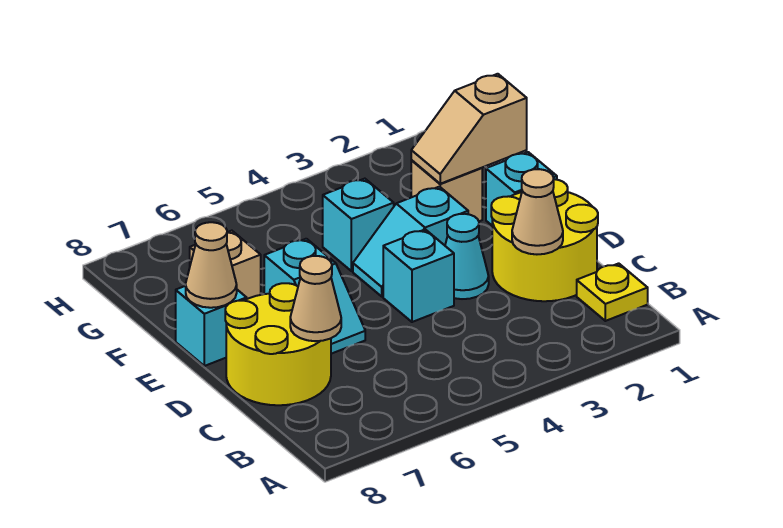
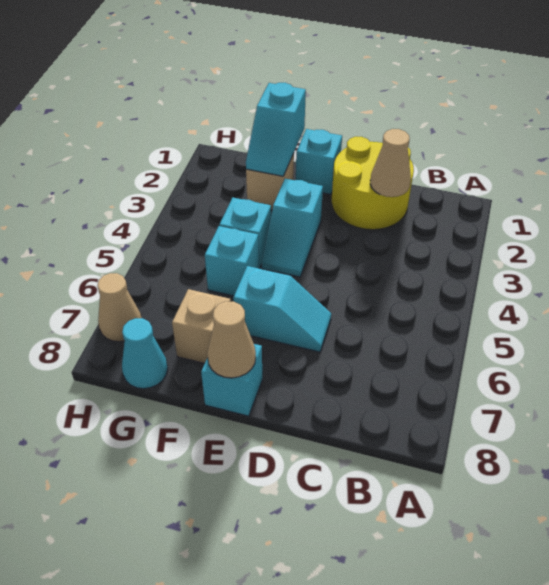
yellow 1x1 plate [577,263,648,321] -> none
yellow 2x2 round brick [225,283,331,405] -> none
tan 1x1 cone [290,256,341,341] -> tan 1x1 cone moved to [97,273,141,342]
cyan 1x1 cone [445,214,489,299] -> cyan 1x1 cone moved to [122,318,168,389]
cyan 1x1 brick [383,229,454,322] -> cyan 1x1 brick moved to [205,226,259,296]
tan 1x2 slope [411,74,527,184] -> cyan 1x2 slope [246,83,306,176]

